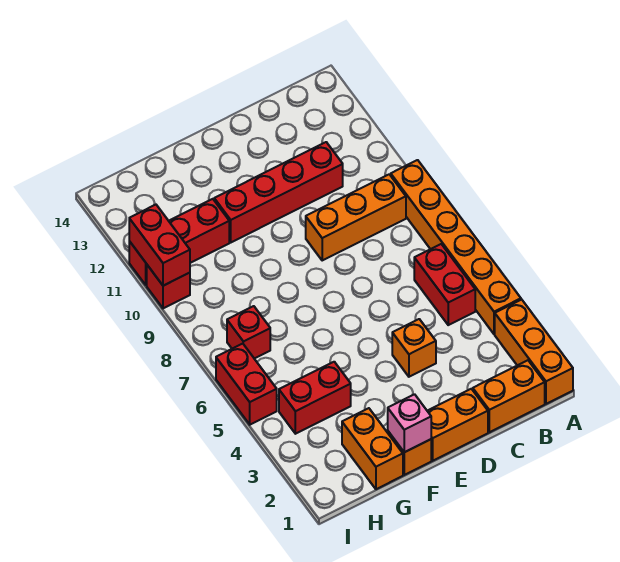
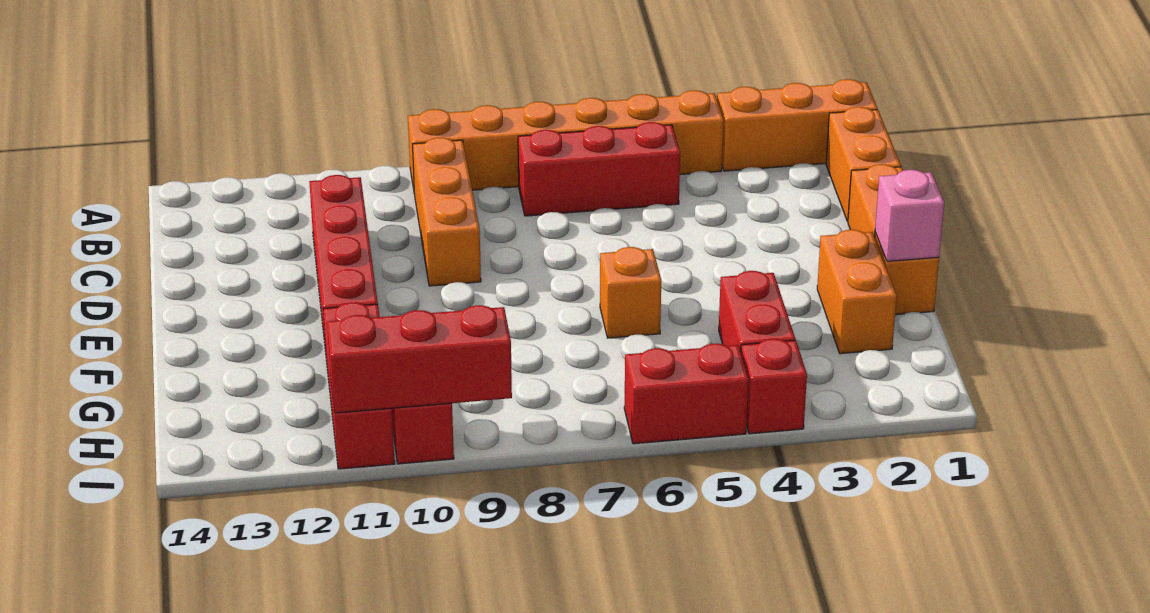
red 1x2 brick [414,244,475,325] -> red 1x3 brick [518,122,680,216]
orange 1x1 brick [392,319,436,377] -> orange 1x1 brick moved to [600,247,661,338]
orange 1x2 brick [342,408,403,489] -> orange 1x2 brick turned to [817,230,897,354]
red 1x1 brick [227,306,270,359] -> red 1x1 brick moved to [741,339,807,434]
red 1x2 brick [129,205,190,286] -> red 1x3 brick [327,305,512,413]

